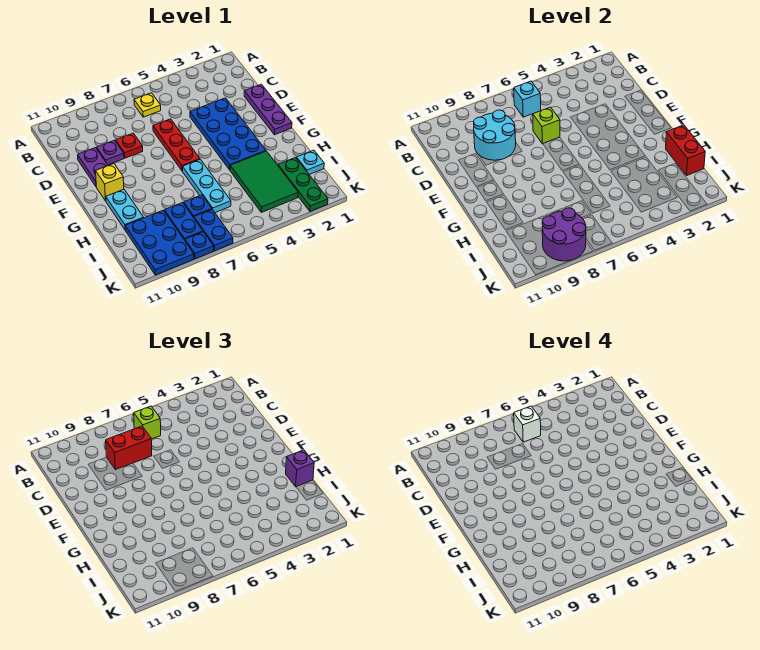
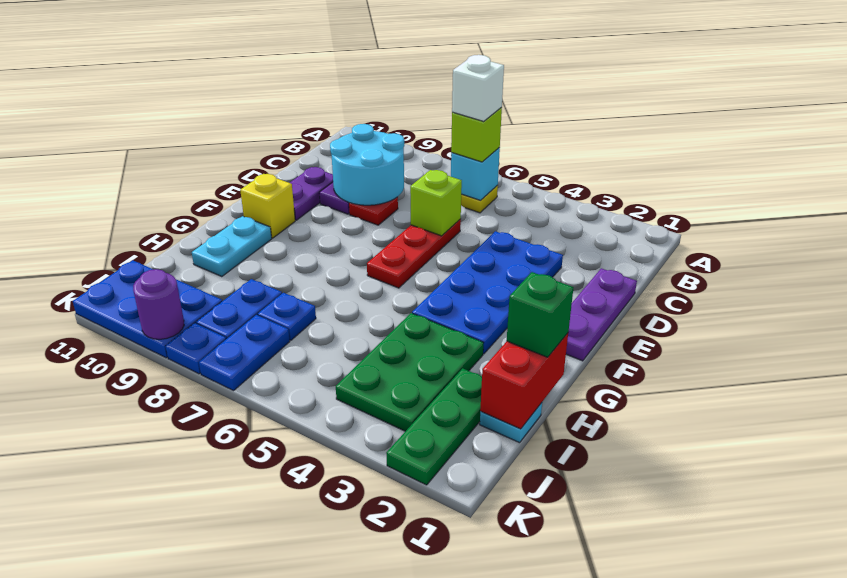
red 1x2 brick [106,426,152,470] -> none
cyan 1x3 plate [183,159,231,213] -> none
purple 1x1 brick [286,450,314,487] -> green 1x1 brick [507,272,574,357]
green 2x3 tile [230,151,298,212] -> green 2x3 plate [336,313,483,431]
blue 2x3 plate [125,210,194,275] -> blue 2x3 plate turned to [73,260,222,358]
purple 2x2 round brick [542,208,586,261] -> purple 1x1 round brick [133,269,184,339]

